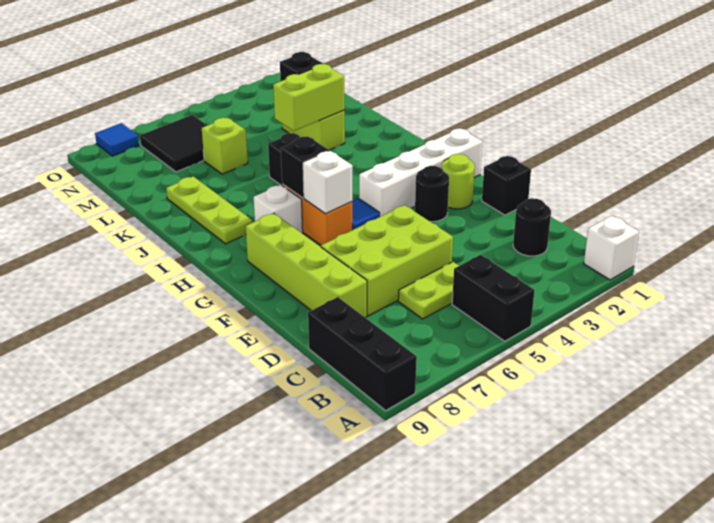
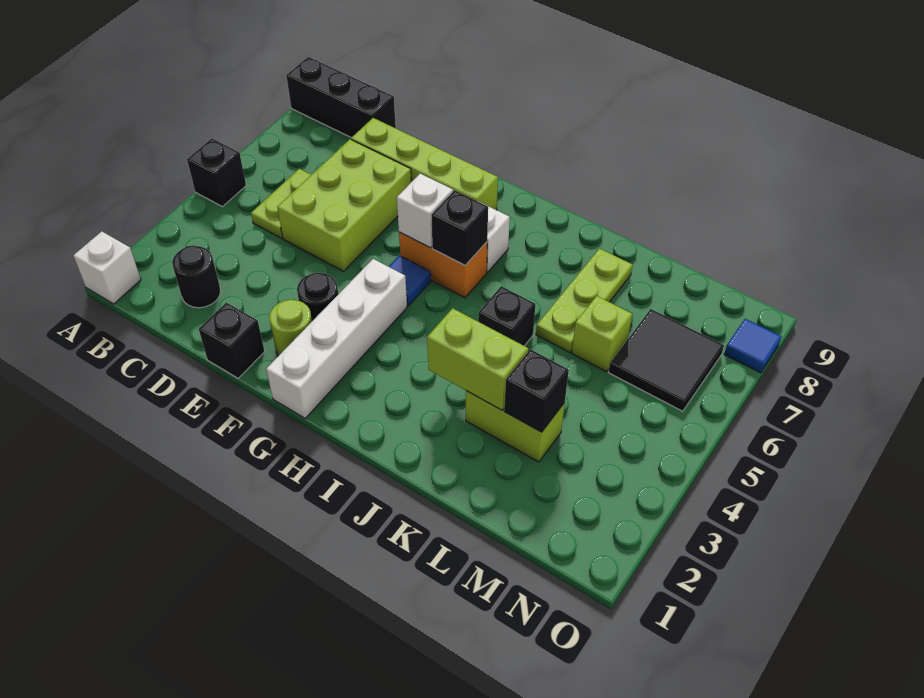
black 1x2 brick [452,255,535,341] -> black 1x1 brick [187,138,246,207]
lime 1x3 plate [166,176,253,244] -> lime 1x3 plate turned to [536,249,633,352]
lime 1x2 brick [273,64,344,131] -> lime 1x2 brick turned to [427,308,528,410]

